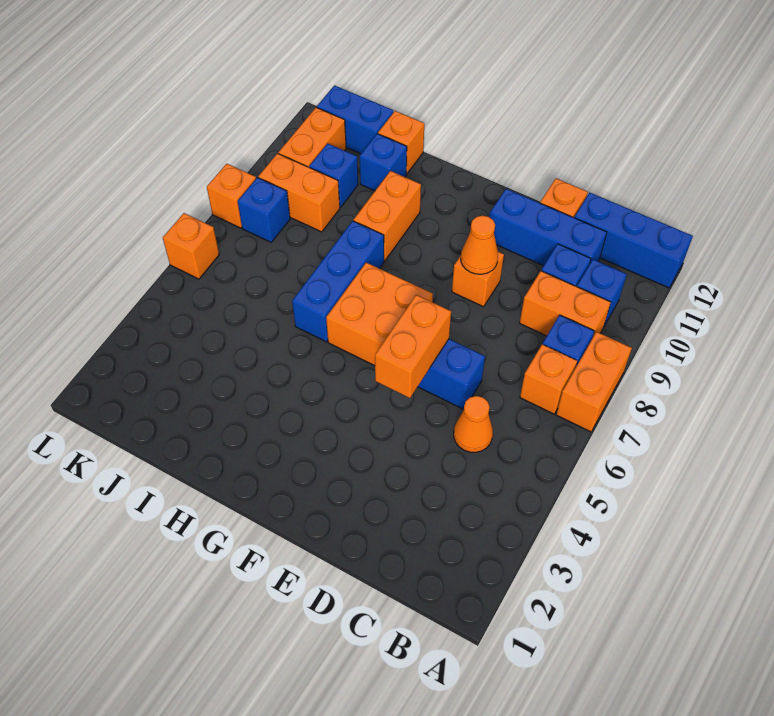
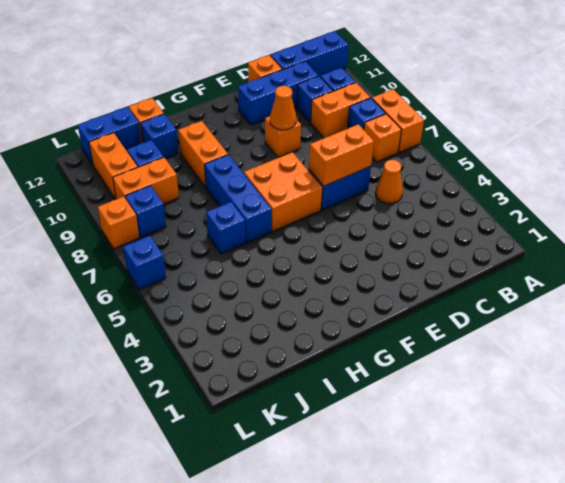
orange 1x2 brick [375,295,451,398] -> orange 1x2 brick turned to [309,124,374,186]
none -> blue 1x1 brick [206,202,246,254]
orange 1x1 brick [163,213,219,279] -> blue 1x1 brick [123,236,166,290]

